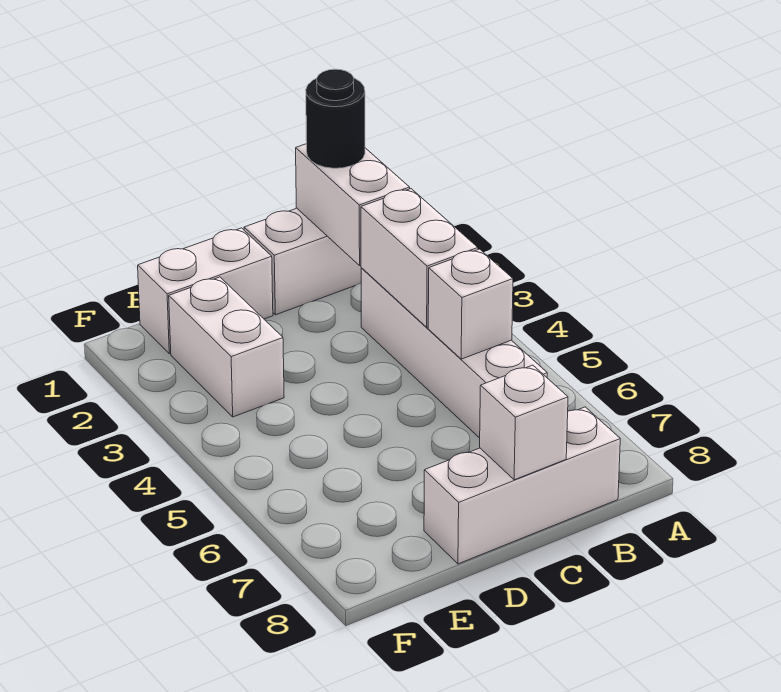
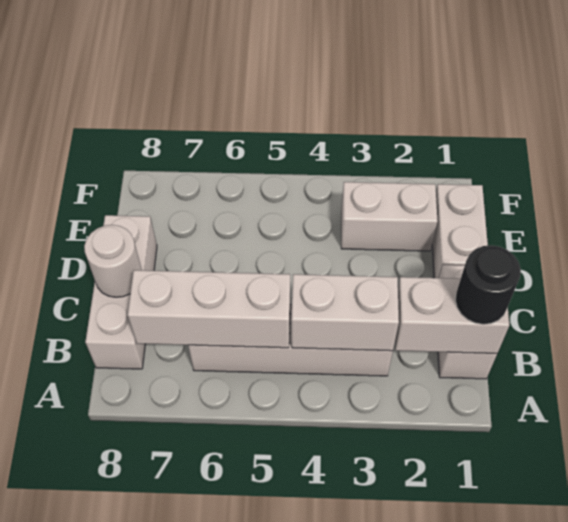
white 1x1 brick [428,249,513,359] -> white 1x3 brick [128,270,291,348]
white 1x1 brick [480,365,568,480] -> white 1x1 round brick [84,225,142,297]

